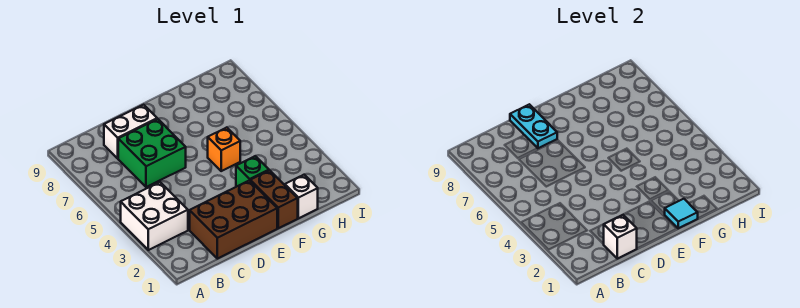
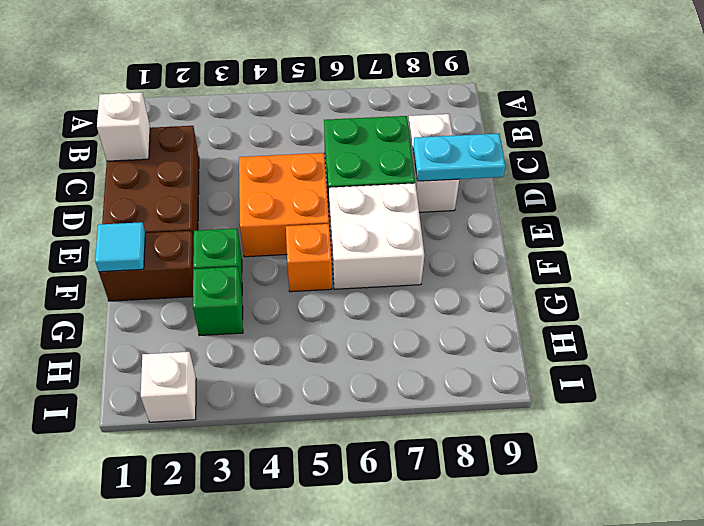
white 2x2 brick [121,182,188,250] -> white 2x2 brick moved to [329,183,424,289]
none -> orange 2x2 brick [239,153,329,257]
white 1x1 brick [285,175,318,218] -> white 1x1 brick moved to [141,352,196,422]
none -> green 1x1 brick [193,267,243,336]

